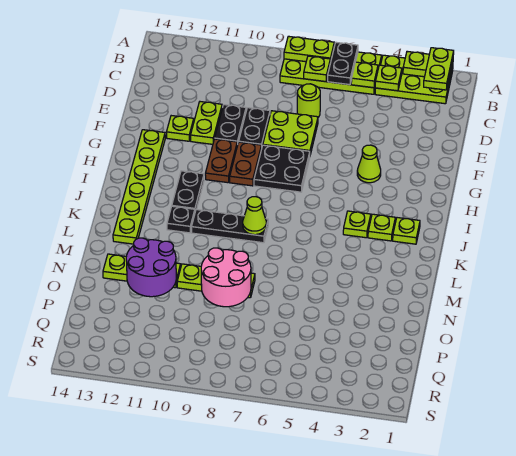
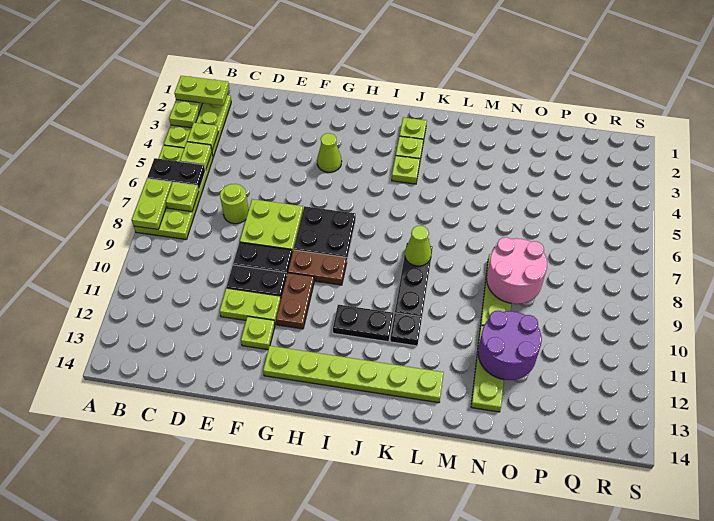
brown 1x2 plate [205,139,237,183] -> brown 1x2 plate turned to [276,273,314,329]

